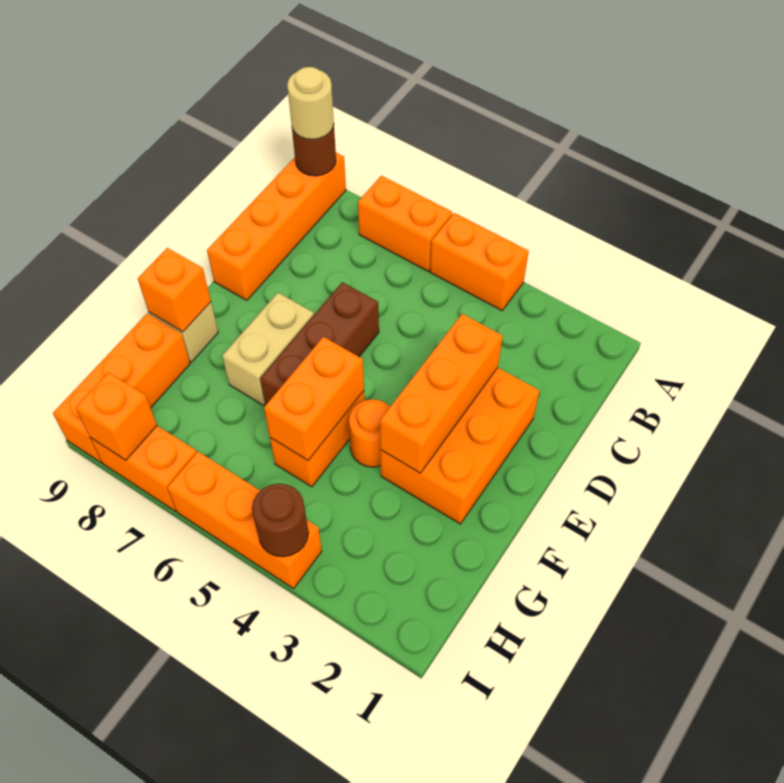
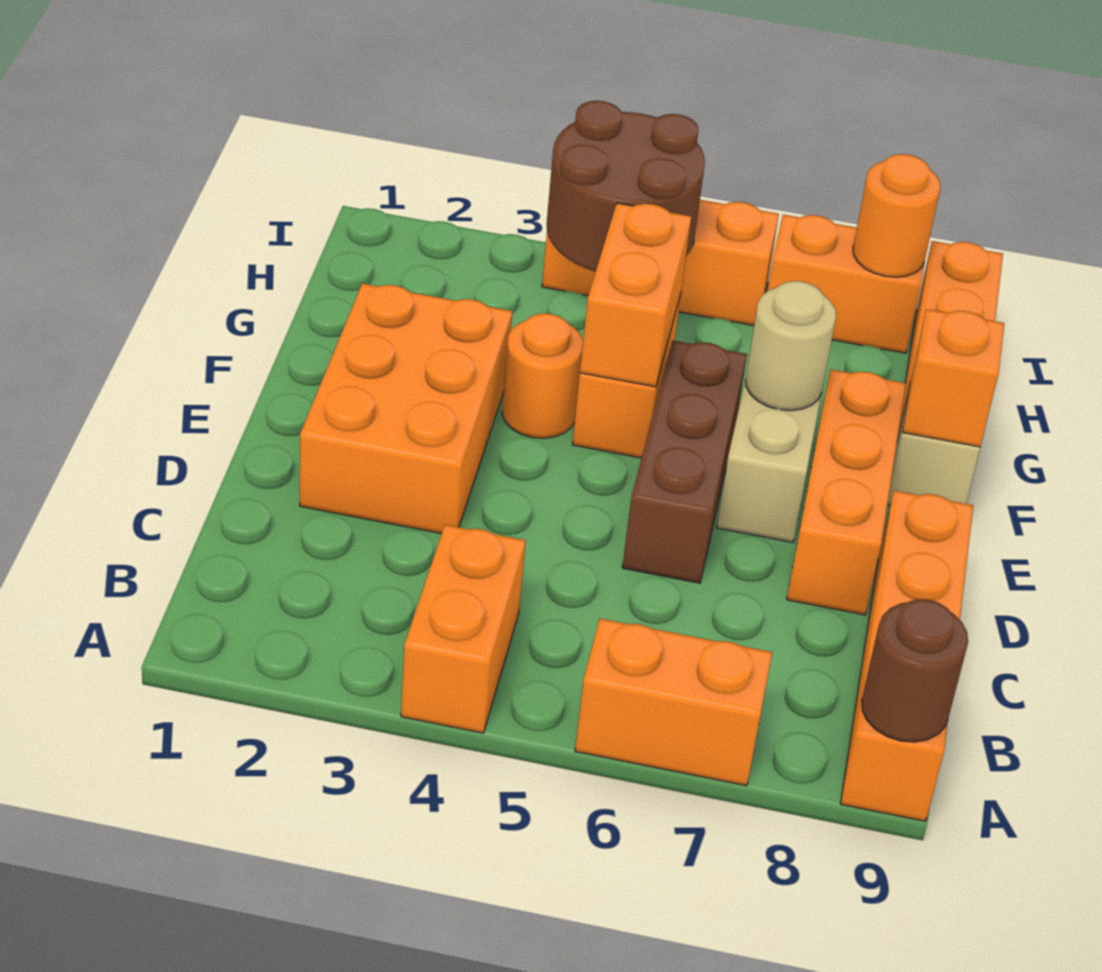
orange 1x2 brick [430,213,529,310] -> orange 1x2 brick turned to [401,525,526,733]
tan 1x1 round brick [287,67,334,139] -> tan 1x1 round brick moved to [746,281,836,411]
orange 1x3 brick [380,314,503,473] -> orange 1x3 brick moved to [787,369,906,615]
brown 1x1 round brick [252,484,309,557] -> brown 2x2 round brick [547,101,705,272]
orange 1x1 brick [75,372,157,460] -> orange 1x1 round brick [853,154,941,277]

